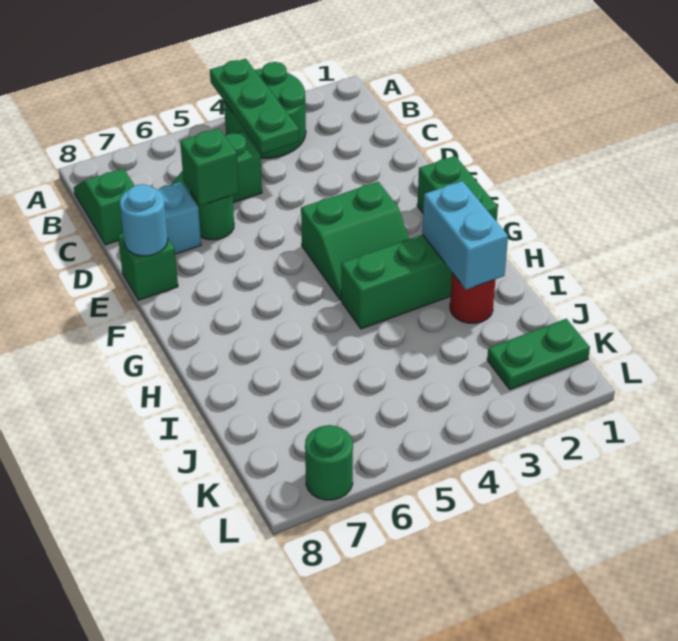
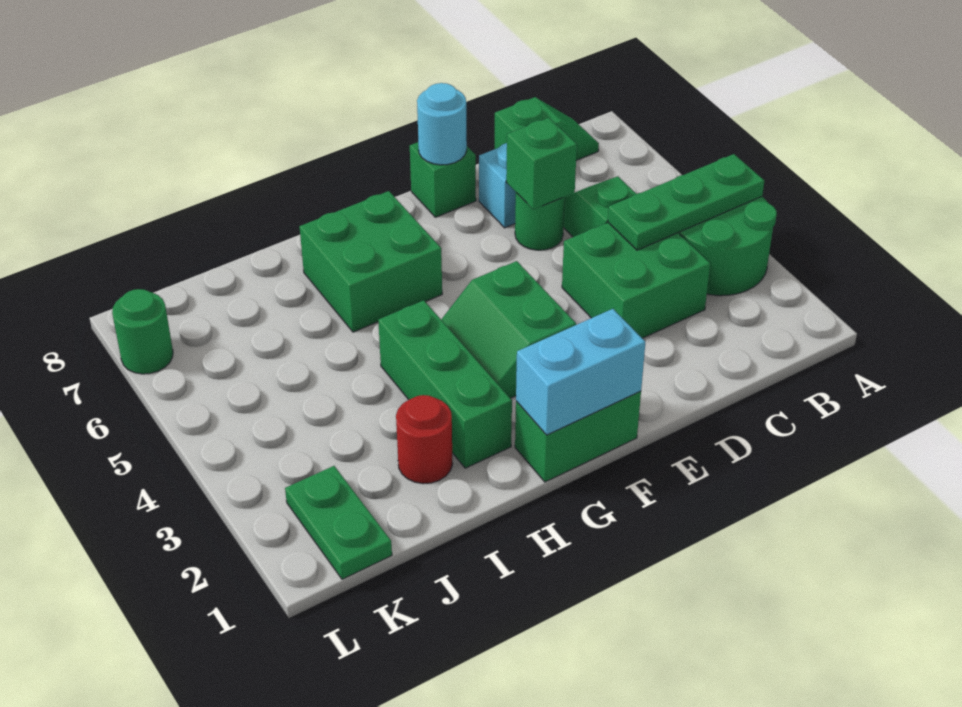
none -> green 2x2 brick [562,223,710,338]
none -> green 2x2 brick [300,191,442,332]
cyan 1x2 brick [422,181,508,290] -> cyan 1x2 brick moved to [516,309,645,435]

